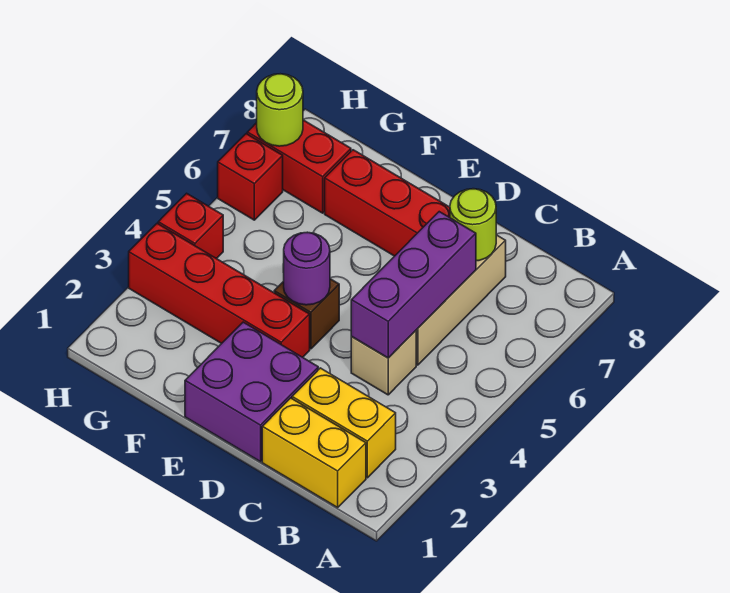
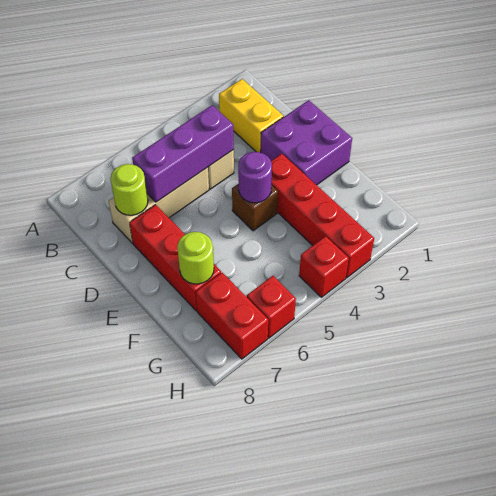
yellow 1x2 brick [262,398,366,507] -> none
lime 1x1 round brick [257,74,303,146] -> lime 1x1 round brick moved to [177,232,214,284]

